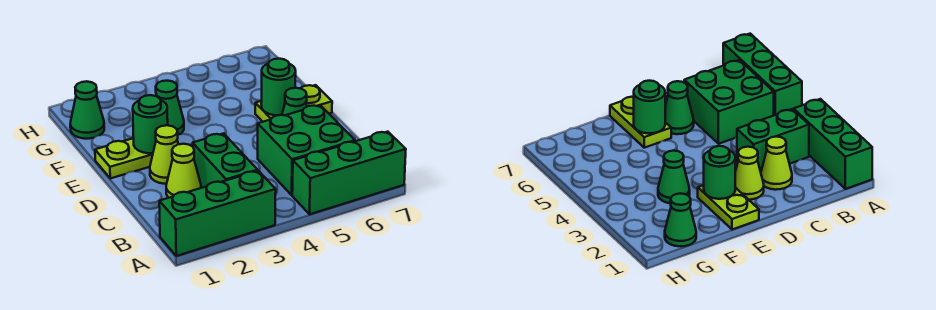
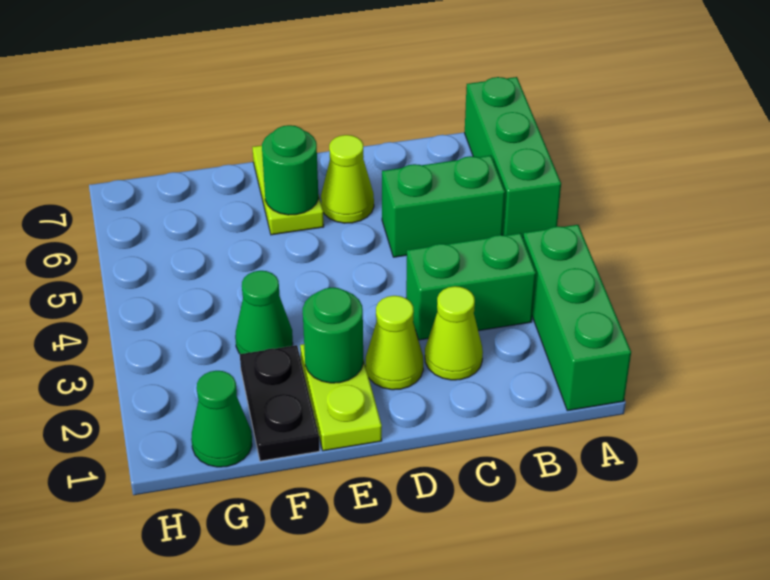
green 2x2 brick [258,105,355,195] -> green 1x2 brick [382,155,505,257]
green 1x1 cone [282,88,307,115] -> lime 1x1 cone [321,135,374,223]
none -> black 1x2 plate [240,345,320,461]

